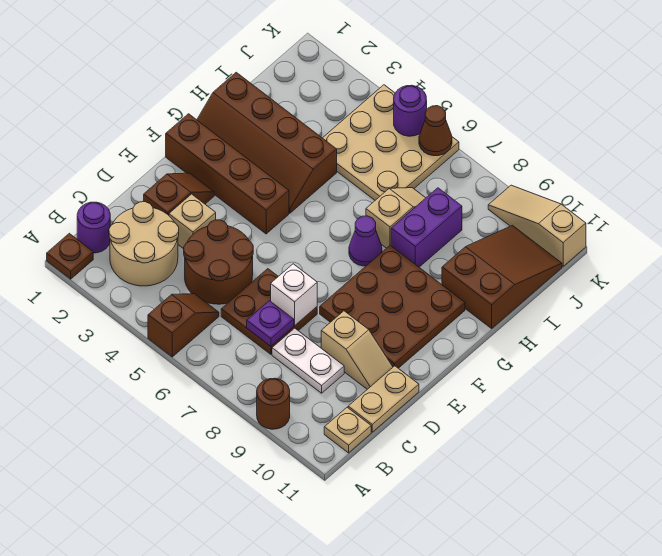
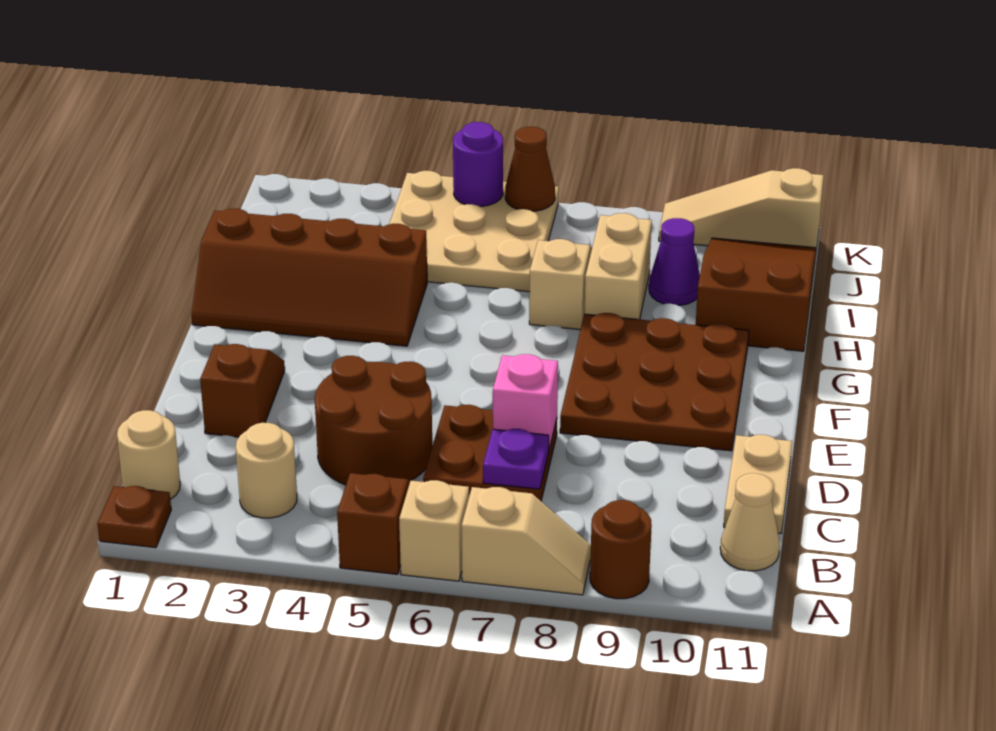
purple 1x1 round brick [77,202,110,253] -> tan 1x1 round brick [117,410,180,500]
tan 2x2 round brick [109,202,179,286] -> tan 1x1 round brick [236,423,297,518]
tan 1x1 plate [324,407,371,453] -> tan 1x1 cone [720,473,780,571]
white 1x2 plate [272,328,344,393] -> none
tan 1x1 brick [169,194,216,249] -> tan 1x1 brick moved to [399,480,469,581]
white 1x1 brick [271,264,317,325] -> pink 1x1 brick [493,354,558,449]
tan 1x2 slope [321,311,393,389] -> tan 1x2 slope moved to [462,487,591,595]
brown 1x4 brick [166,114,289,234] -> none
purple 1x1 cone [349,216,382,266] -> purple 1x1 cone moved to [649,218,700,305]
purple 1x2 brick [391,188,462,267] -> tan 1x2 brick [585,213,652,320]

